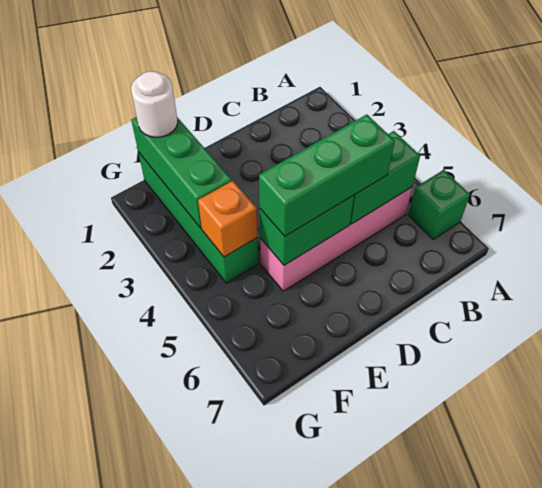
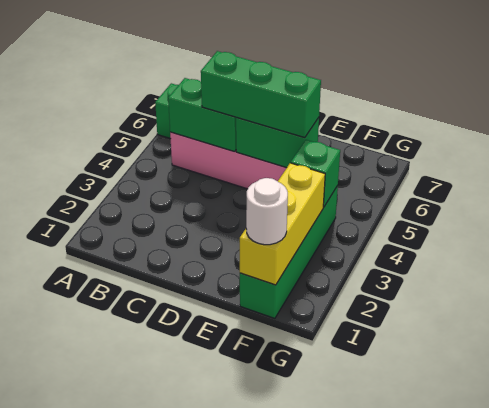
green 1x3 brick [131,117,232,228] -> yellow 1x3 brick [240,163,325,285]
orange 1x1 brick [198,181,257,257] -> green 1x1 brick [291,140,340,207]

